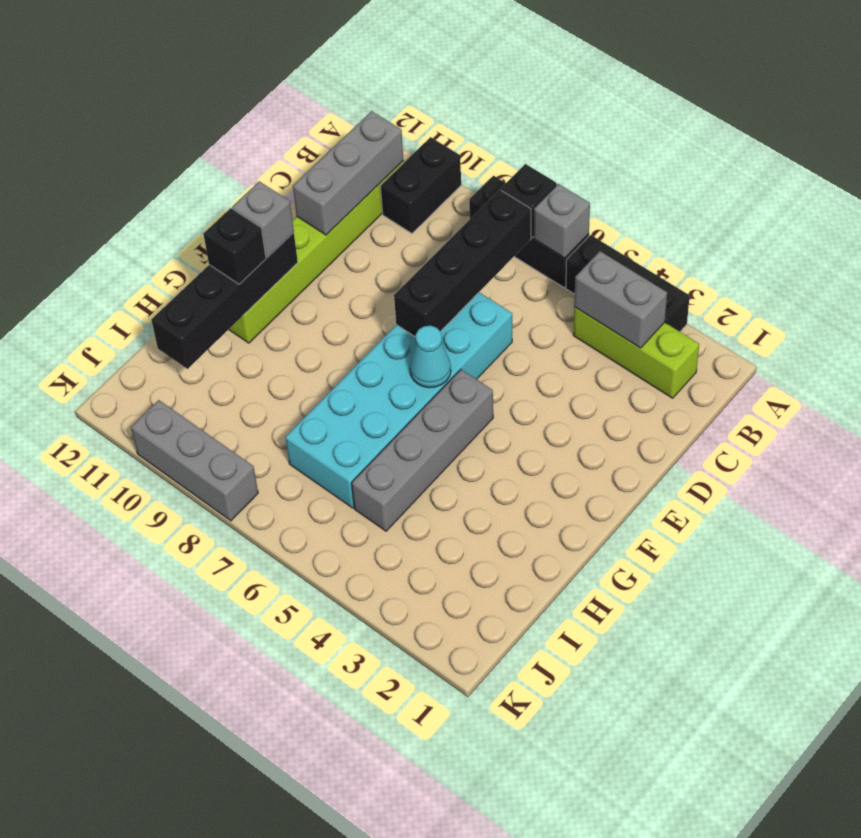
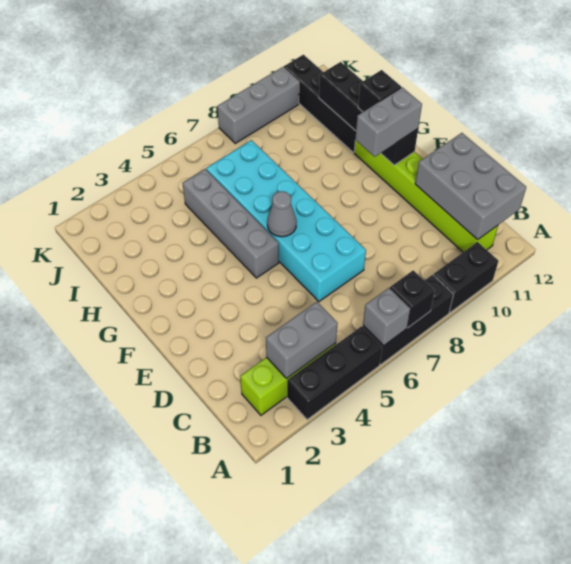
black 1x2 brick [381,137,461,233] -> black 1x2 brick turned to [434,242,498,313]
black 1x4 brick [394,190,531,337] -> black 1x4 brick moved to [283,55,356,153]
grey 1x3 brick [293,111,403,235] -> grey 2x3 brick [415,133,526,240]
cyan 1x1 cone [410,326,451,388] -> grey 1x1 cone [267,191,297,237]
grey 1x1 brick [232,181,294,257] -> grey 1x2 brick [355,87,422,157]

